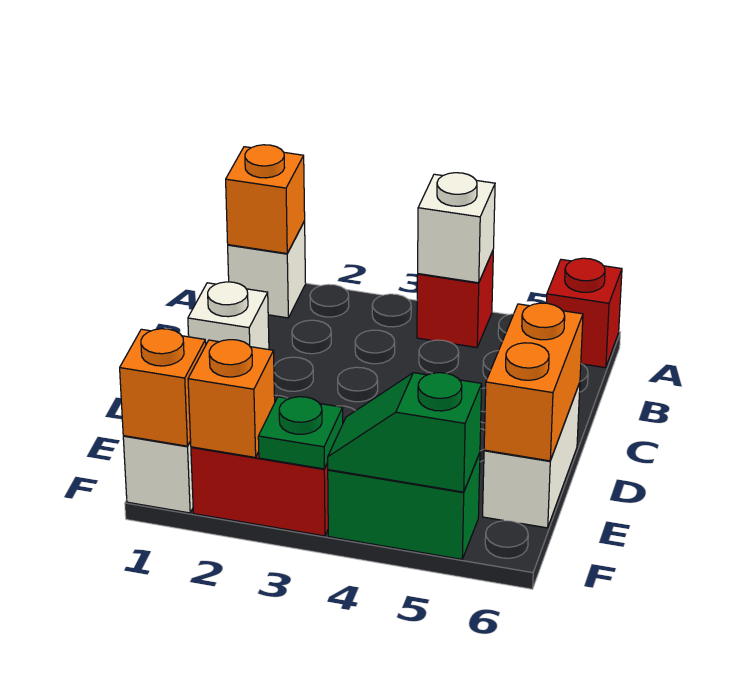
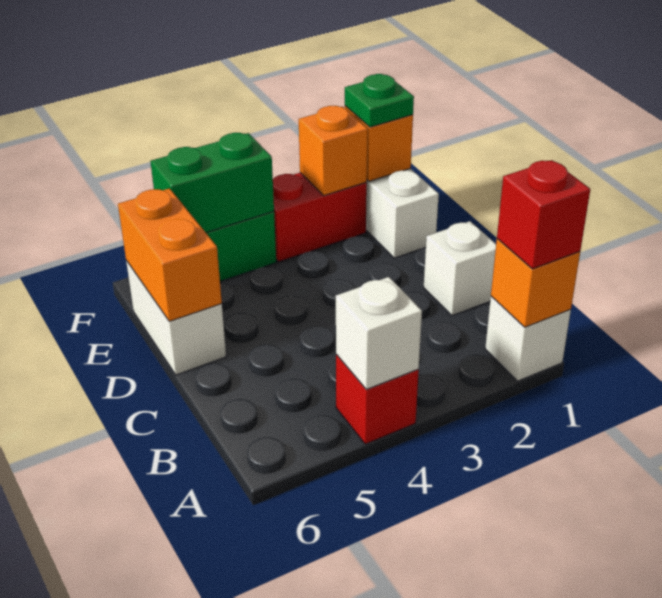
red 1x1 brick [546,258,622,368] -> red 1x1 brick moved to [497,160,590,269]
green 1x1 plate [258,397,343,469] -> green 1x1 plate moved to [345,74,414,127]
green 1x2 slope [328,373,482,492] -> green 1x2 brick [150,133,274,233]

